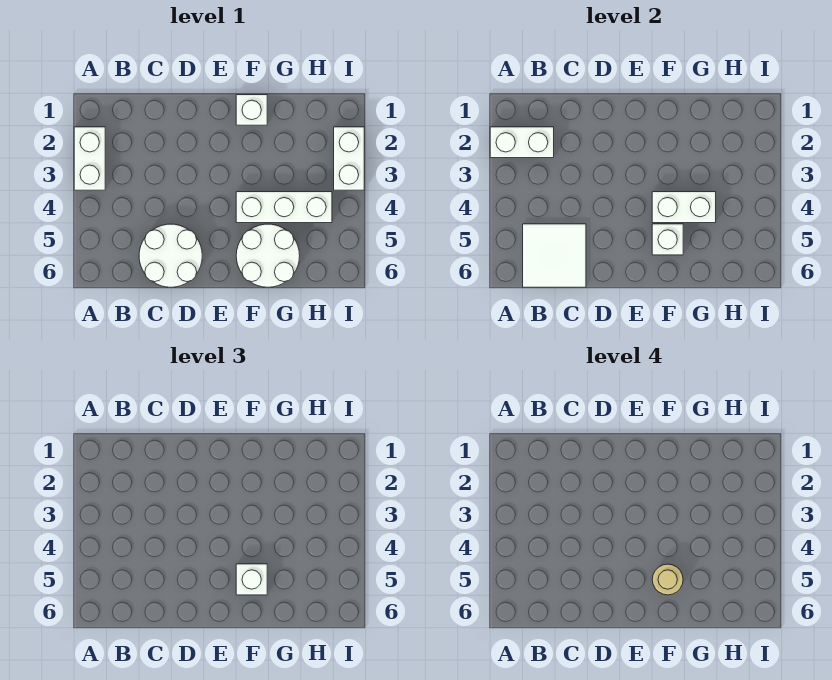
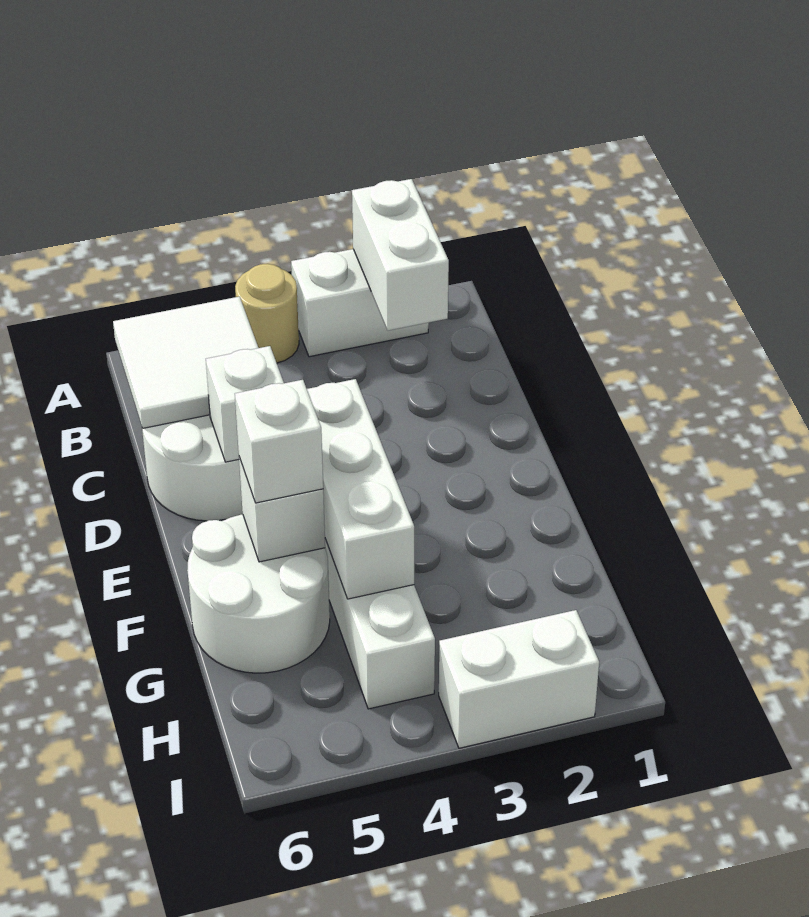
white 1x1 brick [236,95,267,125] -> white 1x1 brick moved to [206,346,284,462]
white 1x2 brick [652,192,716,223] -> white 1x3 brick [307,379,414,599]
tan 1x1 round brick [652,564,683,595] -> tan 1x1 round brick moved to [235,264,299,363]

